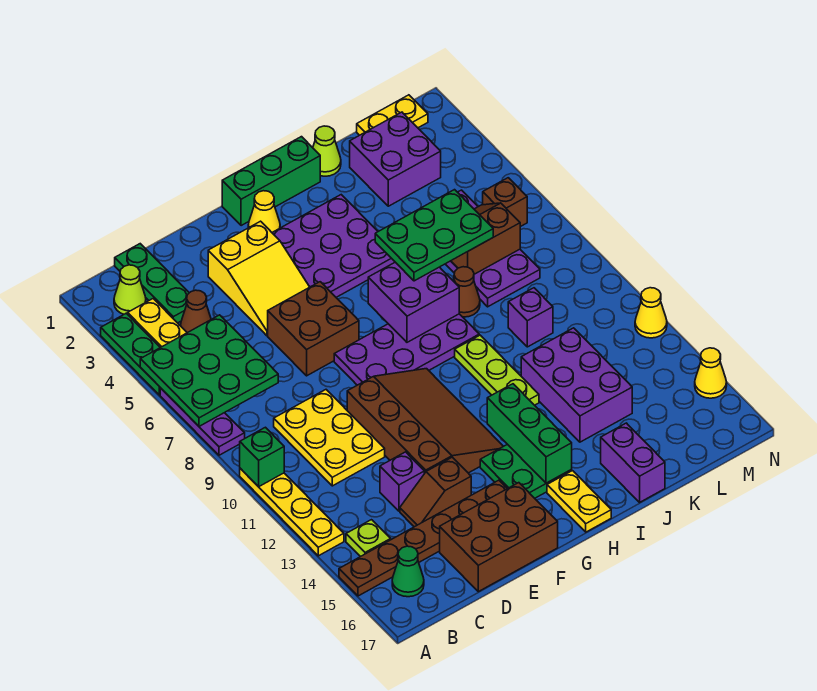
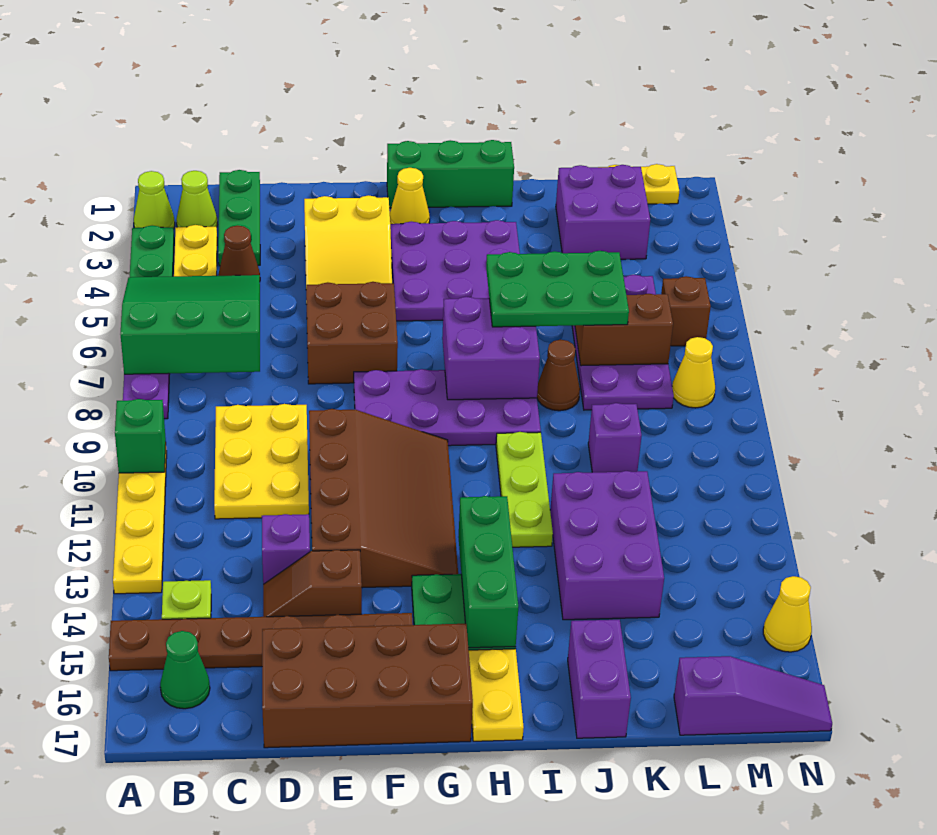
green 3x3 plate [140,315,278,426] -> green 3x3 slope [121,275,260,374]
brown 2x3 brick [440,483,558,592] -> brown 2x4 brick [262,624,473,748]
lime 1x1 cone [313,126,341,176] -> lime 1x1 cone moved to [134,171,175,229]
none -> purple 1x3 slope [674,656,832,735]
yellow 1x1 cone [635,288,667,338] -> yellow 1x1 cone moved to [672,337,715,408]

